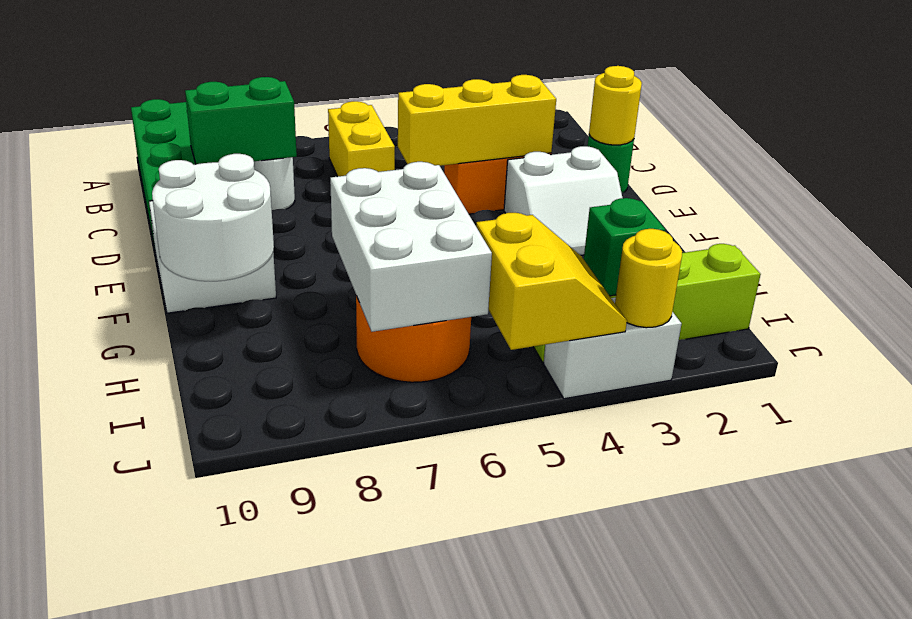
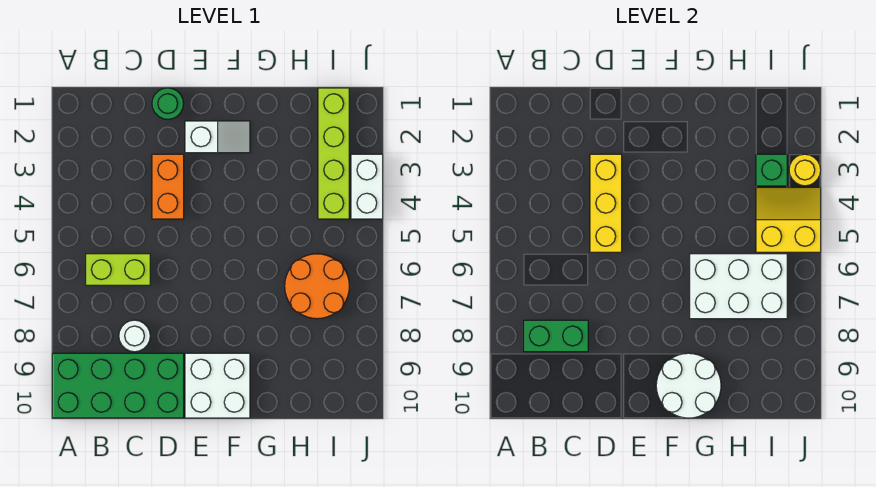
yellow 1x2 brick [328,101,395,177] -> lime 1x2 brick [86,254,150,285]
green 1x2 brick [185,77,297,164] -> green 1x2 brick turned to [524,320,588,352]
yellow 1x1 round brick [589,66,642,145] -> none
white 2x2 slope [504,146,622,255] -> white 1x2 slope [185,121,250,153]

